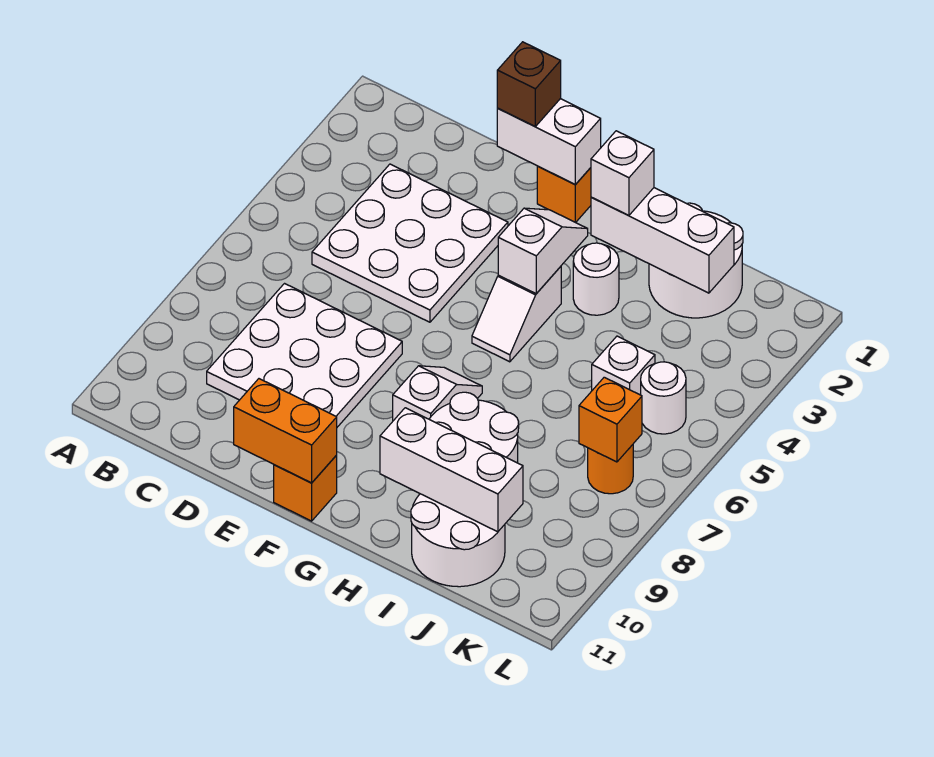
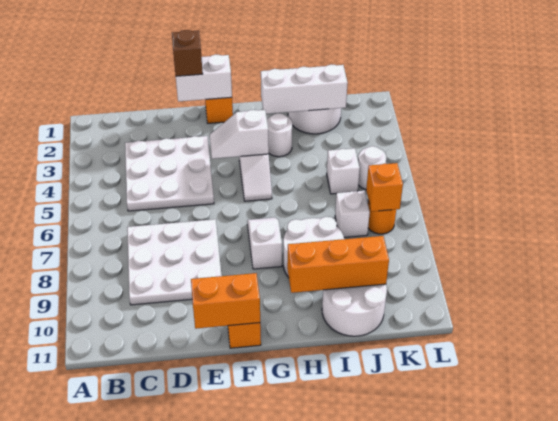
white 1x2 slope [498,208,588,294] -> white 1x2 slope turned to [210,110,269,159]
white 1x1 brick [591,131,654,216] -> white 1x1 brick moved to [335,191,370,237]
white 1x3 brick [380,408,523,532] -> orange 1x3 brick [287,236,389,293]

